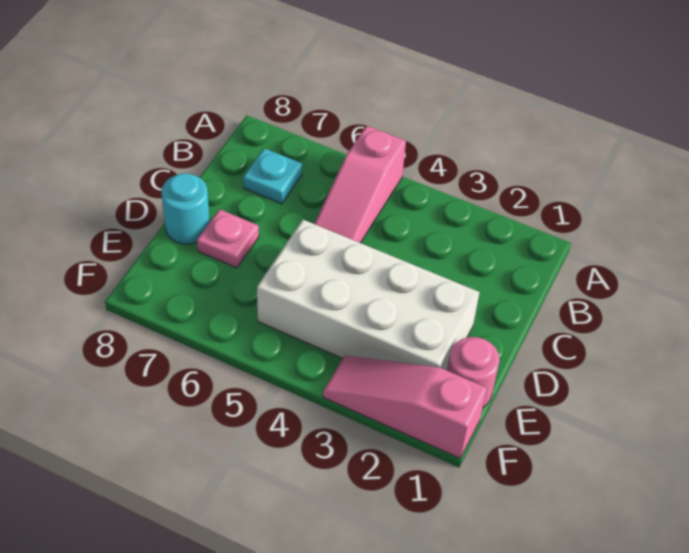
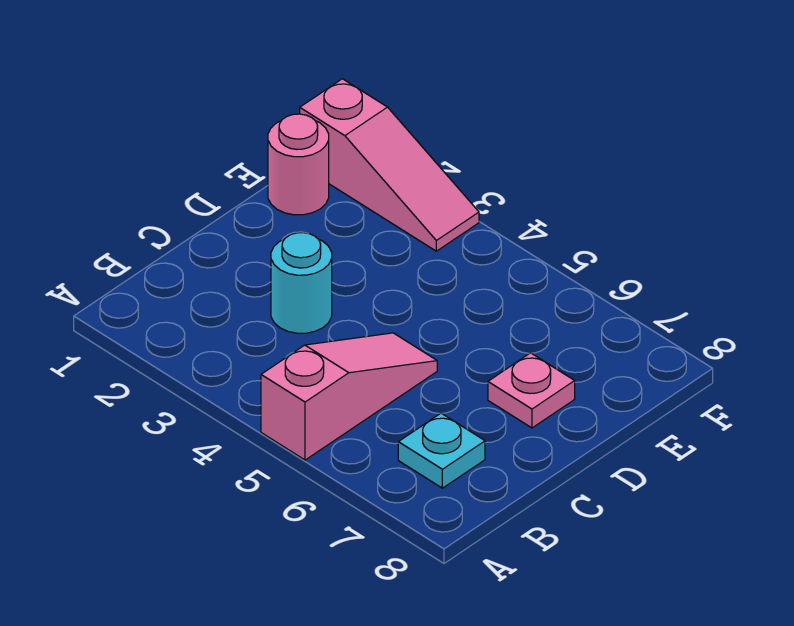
white 2x4 brick [257,220,480,370] -> none
cyan 1x1 round brick [162,173,210,244] -> cyan 1x1 round brick moved to [271,233,332,333]

